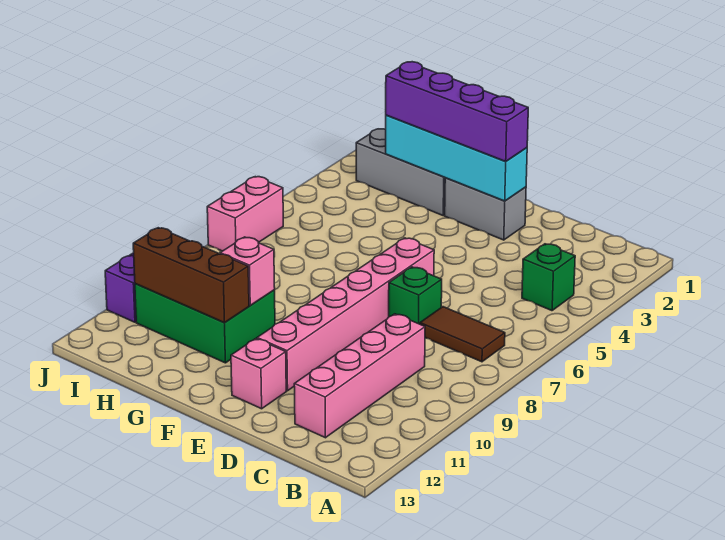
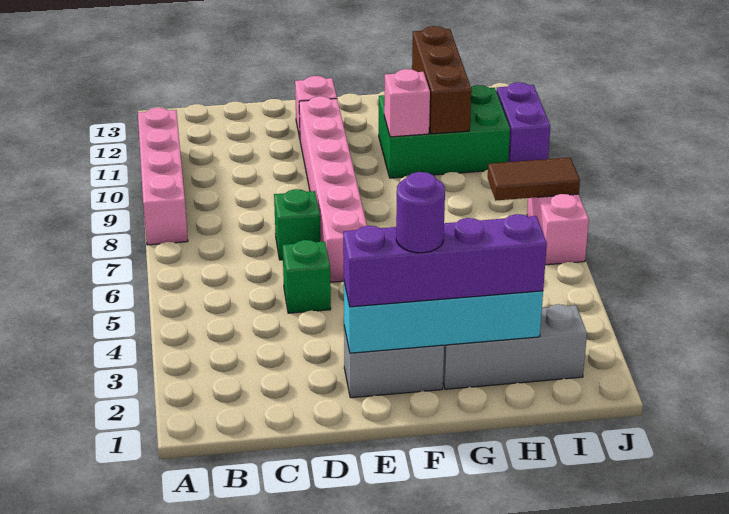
green 1x1 brick [522,244,575,311] -> green 1x1 brick moved to [282,240,331,313]
brown 1x2 tile [420,307,505,362] -> brown 1x2 tile moved to [488,158,580,200]
pink 1x4 brick [294,314,425,438] -> pink 1x4 brick moved to [138,108,188,245]
none -> purple 1x1 round brick [396,172,445,253]
brown 1x3 brick [133,228,249,323] -> brown 1x3 brick turned to [412,26,471,134]

